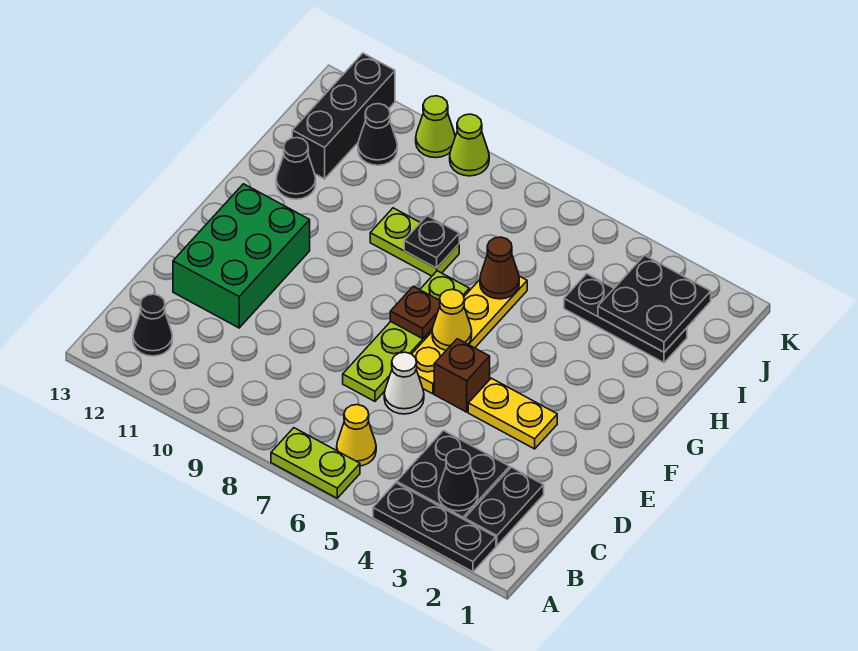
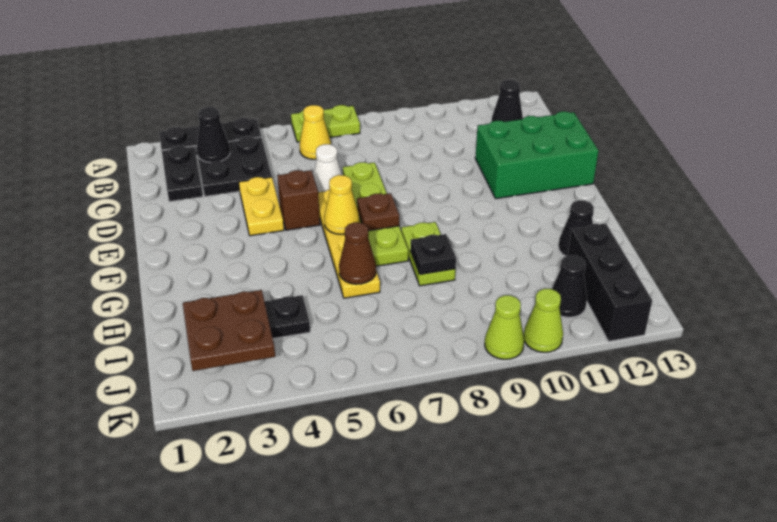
green 2x3 brick [173,184,310,328] -> green 2x3 brick turned to [475,111,599,199]
yellow 1x2 plate [468,378,557,449] -> yellow 1x2 plate turned to [239,177,284,236]
lime 1x2 plate [370,208,459,276] -> lime 1x2 plate turned to [401,222,456,286]
black 2x2 plate [598,255,711,352] -> brown 2x2 plate [183,290,275,371]

